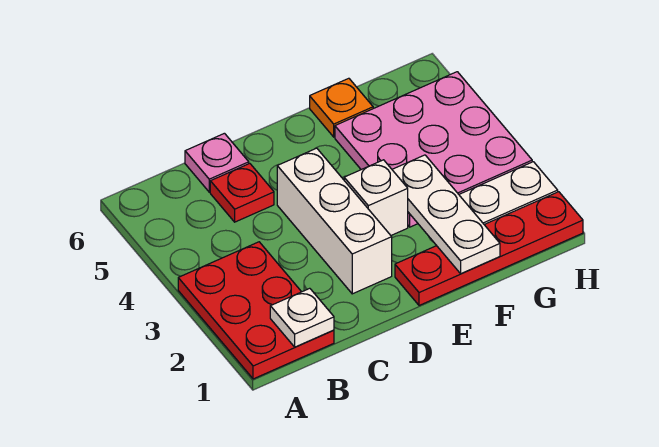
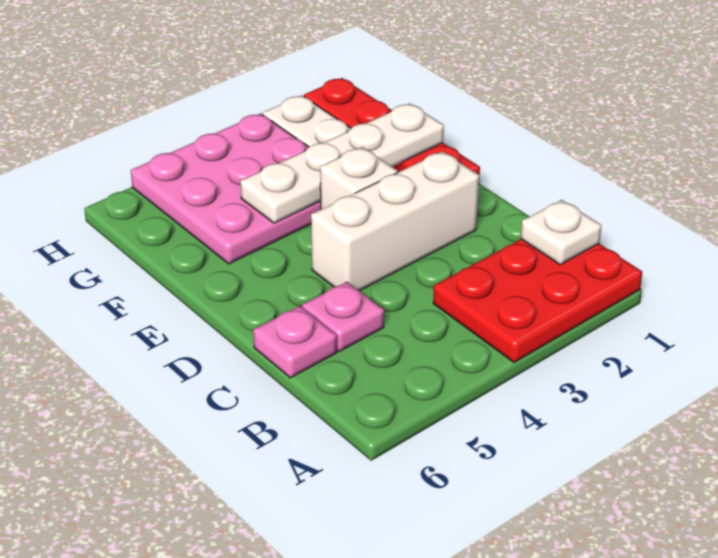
red 1x1 plate [210,163,274,222] -> pink 1x1 plate [302,282,384,352]
white 1x3 plate [392,155,500,274] -> white 1x4 plate [240,103,444,223]
orange 1x1 plate [310,78,373,137] -> none

